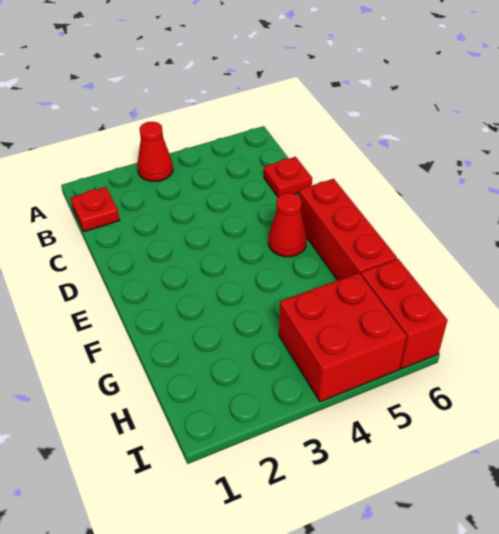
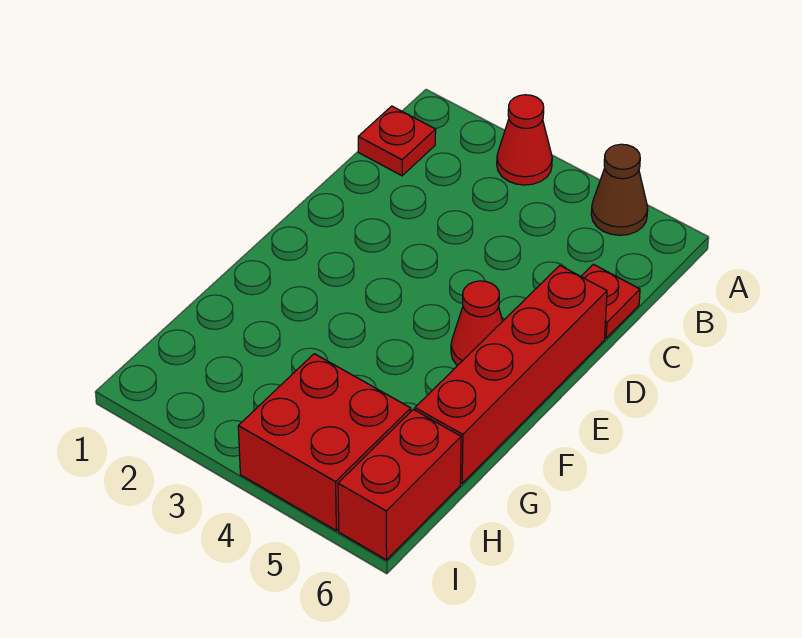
none -> brown 1x1 cone [591,144,648,235]
red 1x3 brick [299,179,397,280] -> red 1x4 brick [415,266,607,483]

